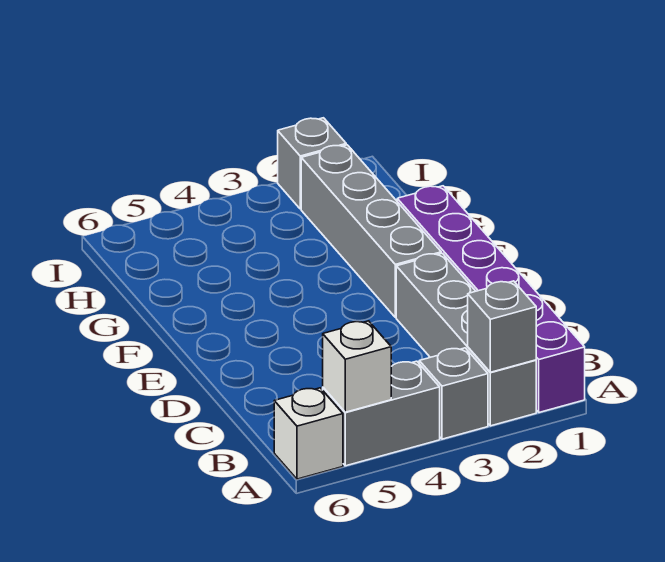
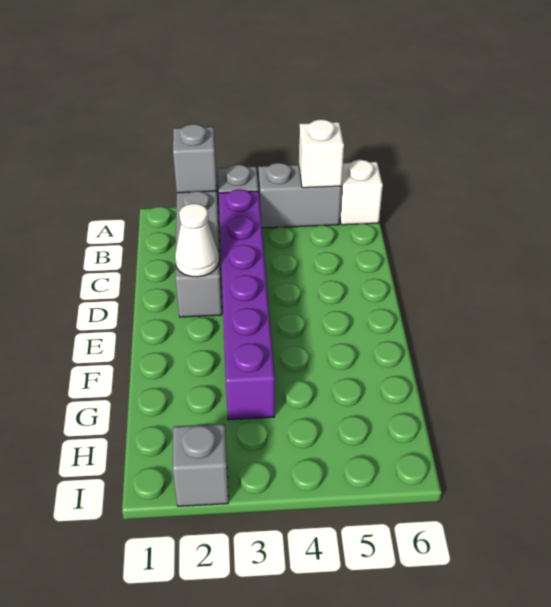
purple 1x6 brick [397,186,585,412] -> purple 1x6 brick moved to [219,189,275,420]
none -> white 1x1 cone [175,203,219,277]
grey 1x4 brick [301,145,441,317] -> none

